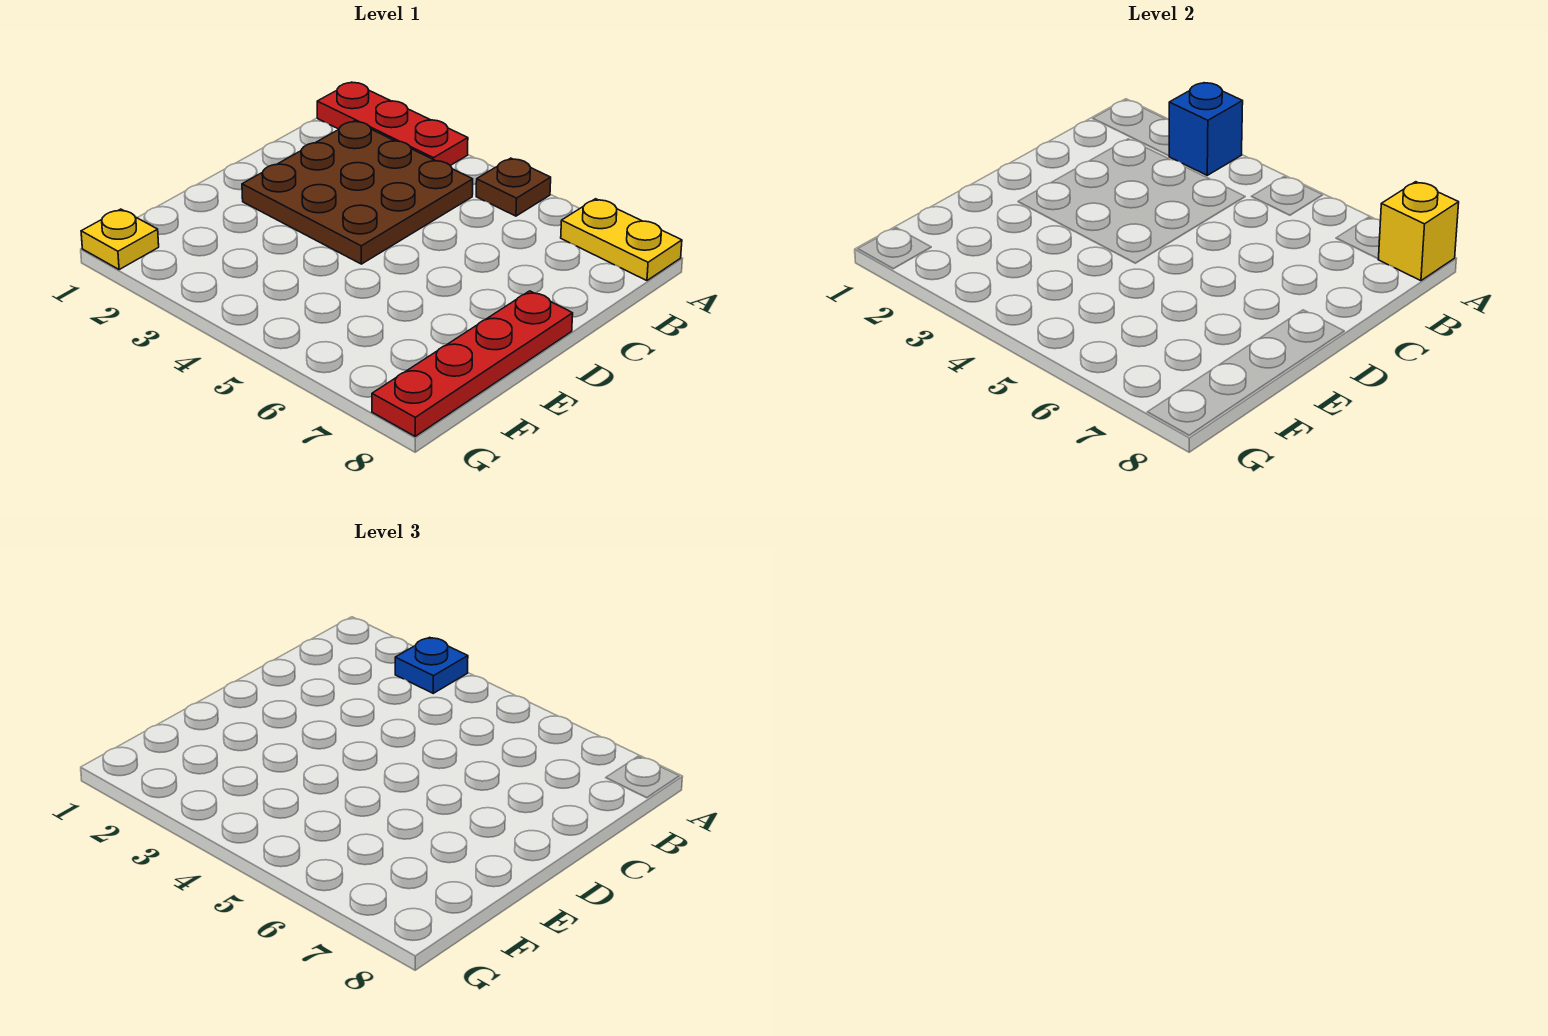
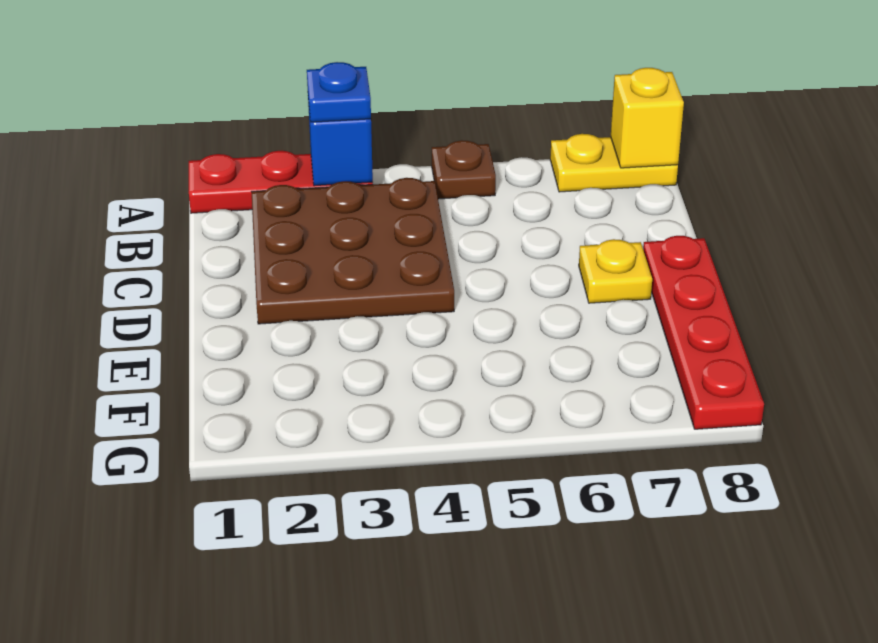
yellow 1x1 plate [81,209,159,270] -> yellow 1x1 plate moved to [579,239,652,303]

